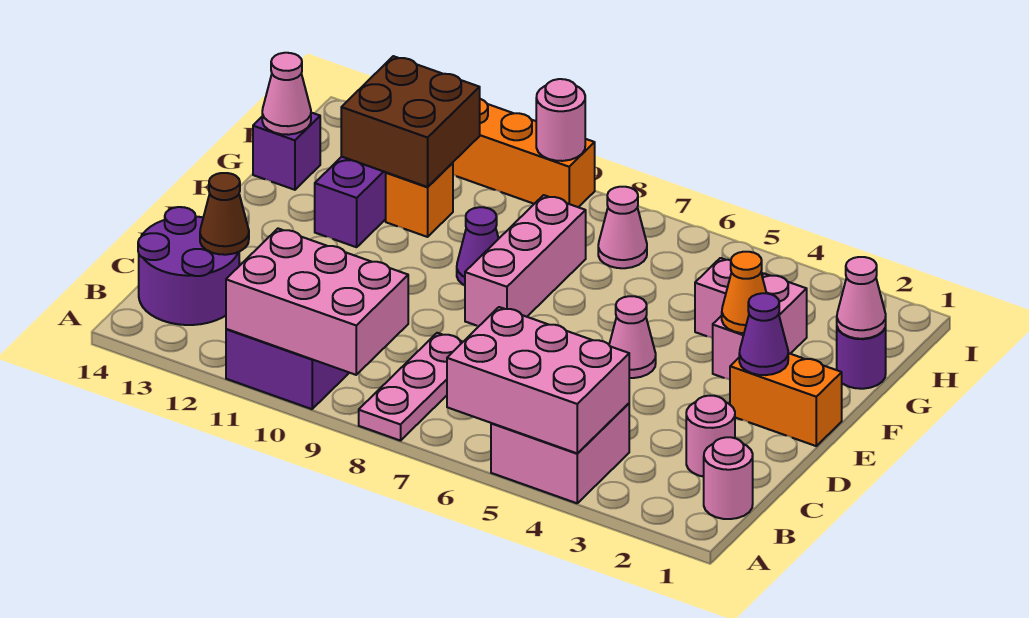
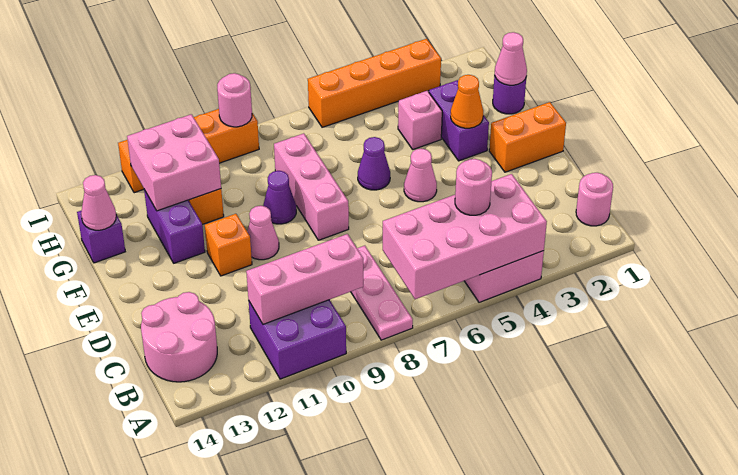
pink 2x3 brick [447,307,629,454] -> pink 2x4 brick [383,174,547,299]
pink 2x3 brick [226,229,408,375] -> pink 1x3 brick [246,234,363,324]
purple 2x2 round brick [138,207,239,325] -> pink 2x2 round brick [141,292,217,382]
pink 1x1 round brick [686,396,735,477] -> pink 1x1 round brick moved to [455,159,492,215]
brown 1x1 cone [200,173,249,255] -> none
purple 1x1 cone [739,293,788,375] -> purple 1x1 cone moved to [358,137,390,190]
none -> orange 1x1 brick [205,214,252,276]
pink 1x2 brick [713,274,807,380] -> purple 1x2 brick [429,80,489,161]
brown 2x2 brick [341,56,480,187] -> pink 2x2 brick [127,114,221,211]
pink 1x1 cone [598,187,647,268] -> pink 1x1 cone moved to [247,206,279,260]
none -> orange 1x4 brick [308,39,441,127]

